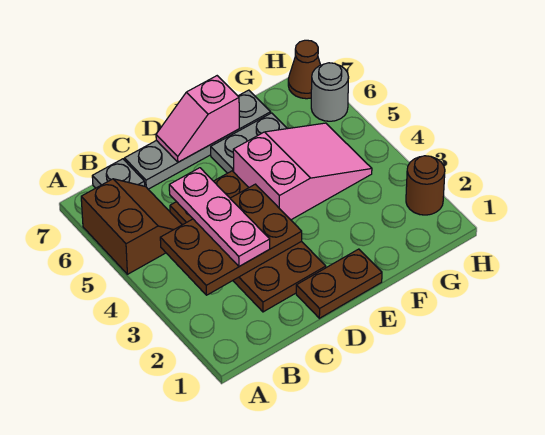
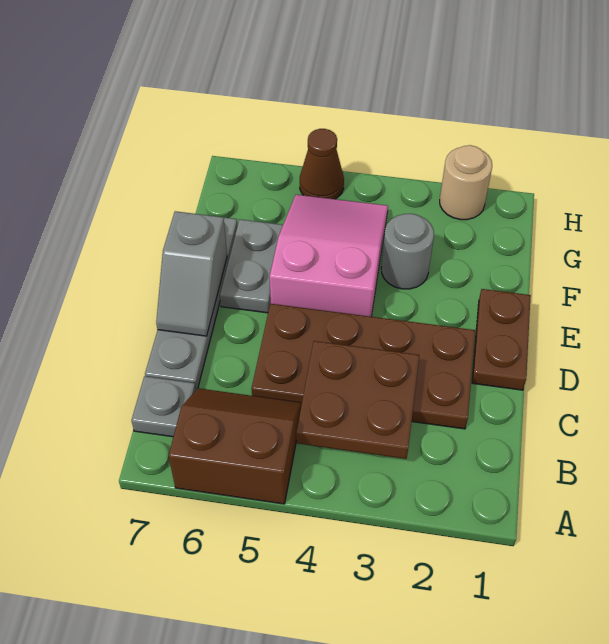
brown 2x3 plate [160,184,302,295] -> brown 2x2 plate [296,341,419,459]
pink 1x3 plate [169,168,270,266] -> none
pink 1x2 slope [156,76,239,162] -> grey 1x2 slope [156,211,227,336]
brown 1x1 round brick [406,156,445,215] -> tan 1x1 round brick [440,145,492,220]
grey 1x1 round brick [311,63,349,121] -> grey 1x1 round brick moved to [381,214,434,289]
brown 1x1 cone [288,40,320,99] -> brown 1x1 cone moved to [300,129,344,199]

